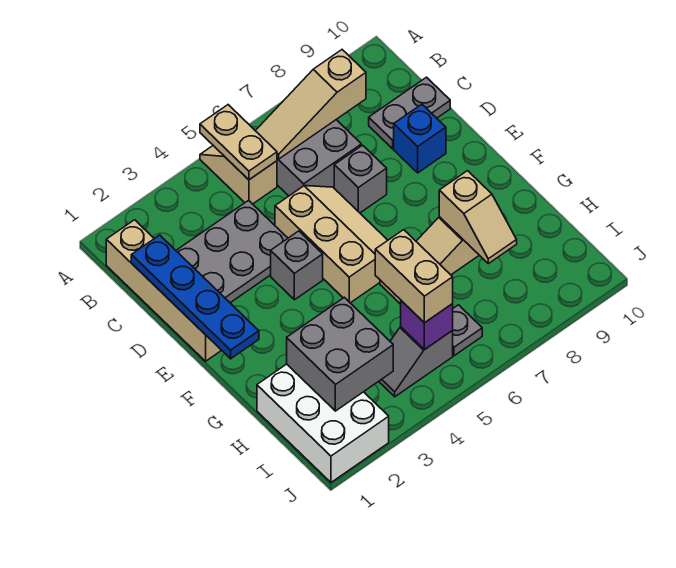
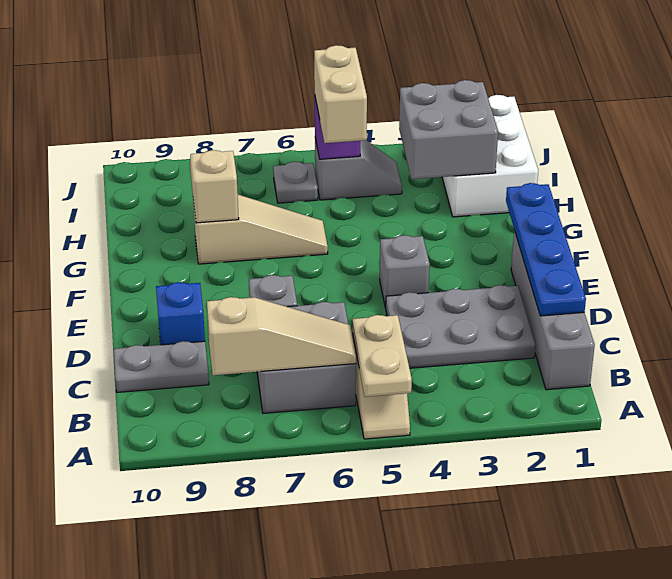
tan 1x4 brick [106,220,222,361] -> grey 1x4 brick [511,230,595,390]
tan 2x3 slope [275,186,388,303] -> none

